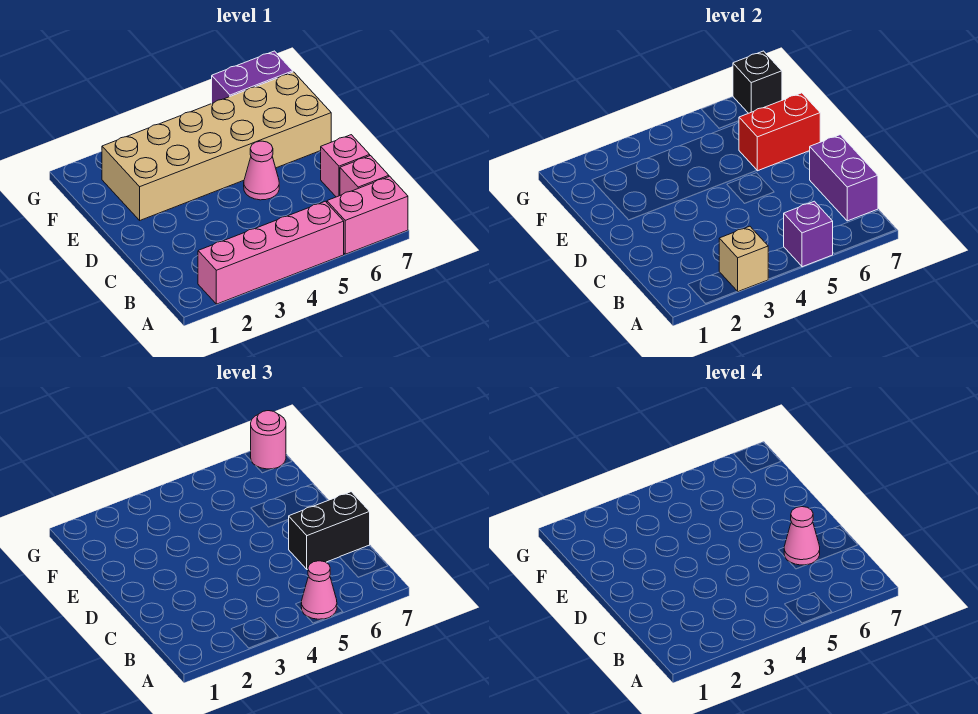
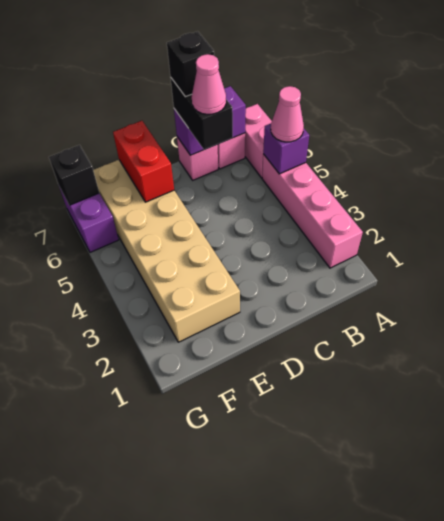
tan 1x1 brick [719,226,768,292] -> none
none -> black 1x1 brick [167,31,214,97]
pink 1x1 cone [244,141,279,200] -> none
pink 1x1 round brick [251,411,286,469] -> none

